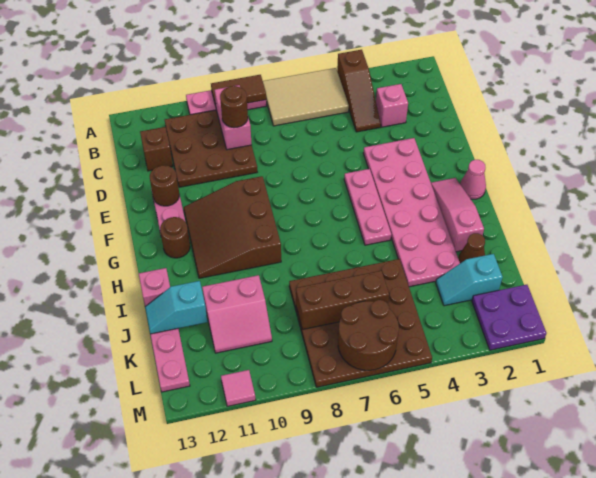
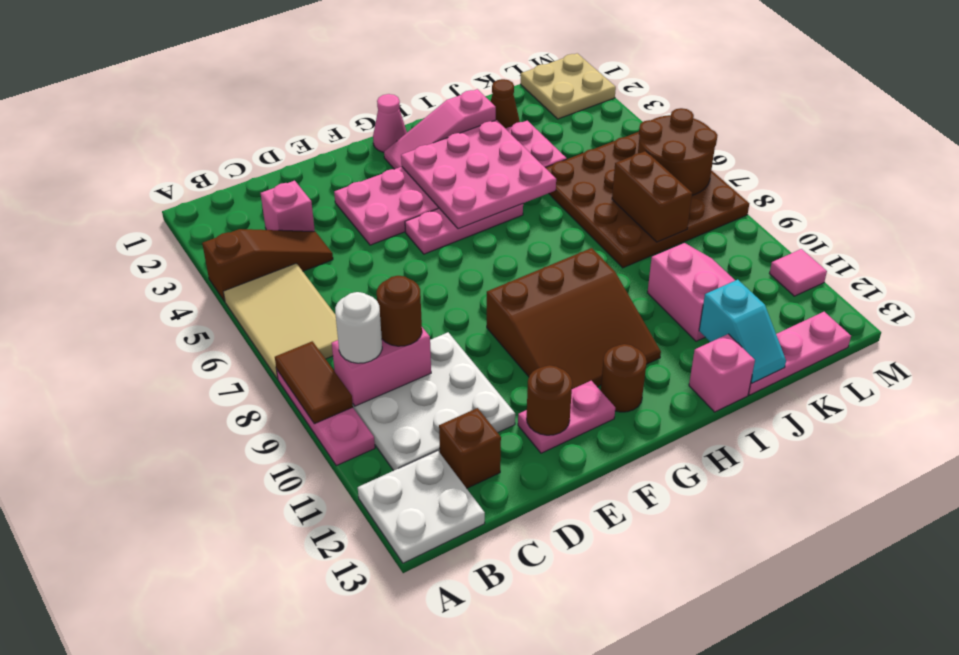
none -> white 2x2 plate [358,451,485,563]
brown 3x3 plate [165,110,257,187] -> white 3x3 plate [353,332,515,471]
none -> white 1x1 round brick [335,292,382,363]
none -> pink 3x3 plate [401,120,556,229]
cyan 1x2 slope [436,254,503,306] -> none
brown 1x3 brick [296,271,389,330] -> brown 1x2 brick [612,151,692,242]
purple 2x2 plate [472,285,546,350] -> tan 2x2 plate [521,53,616,119]

